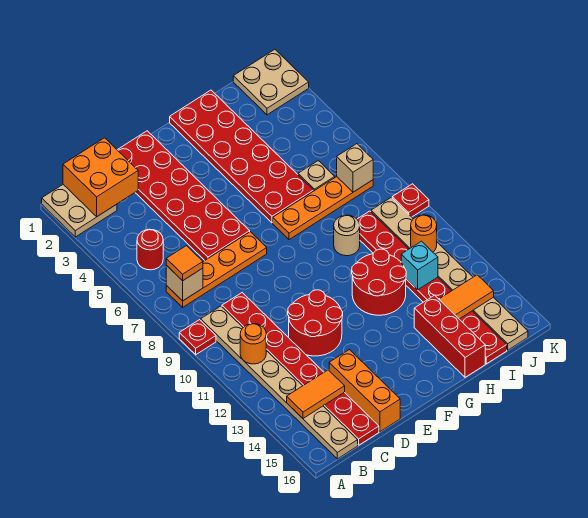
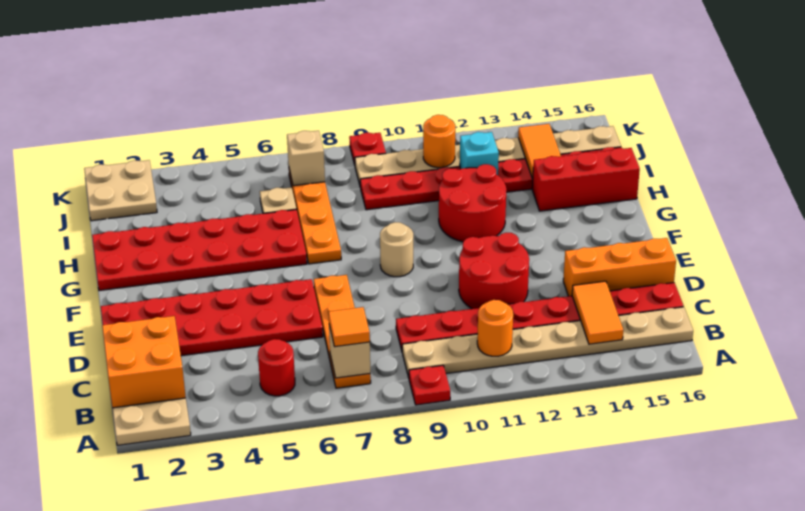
tan 1x1 round brick [334,215,360,256] -> tan 1x1 round brick moved to [380,222,413,277]

